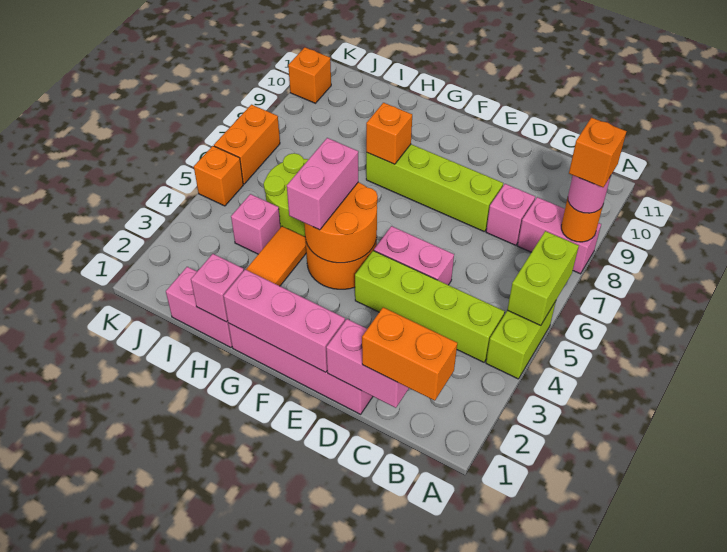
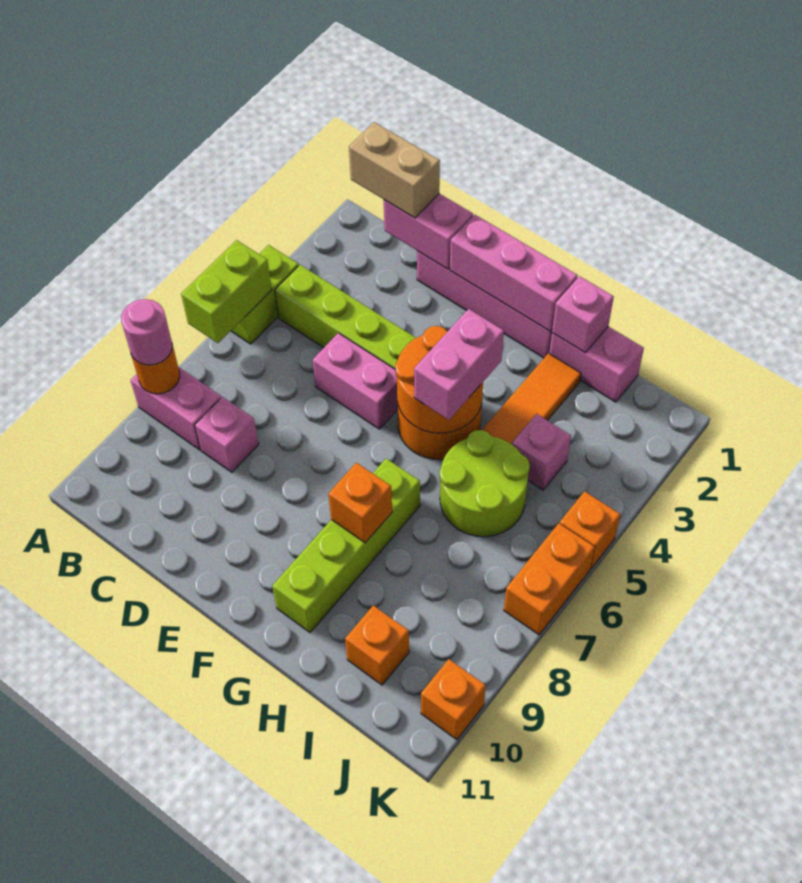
orange 1x1 brick [569,118,627,187] -> orange 1x1 brick moved to [345,605,409,685]
orange 1x2 brick [362,307,457,401] -> tan 1x2 brick [349,122,440,218]
lime 1x4 brick [366,144,503,232] -> lime 1x4 brick turned to [272,458,420,632]

